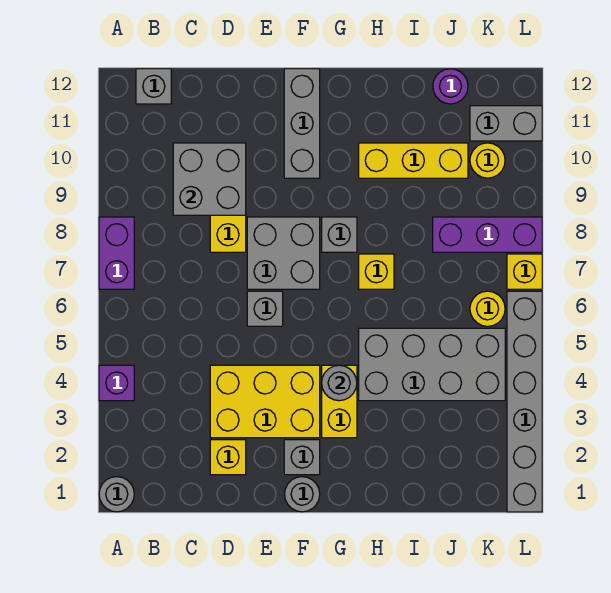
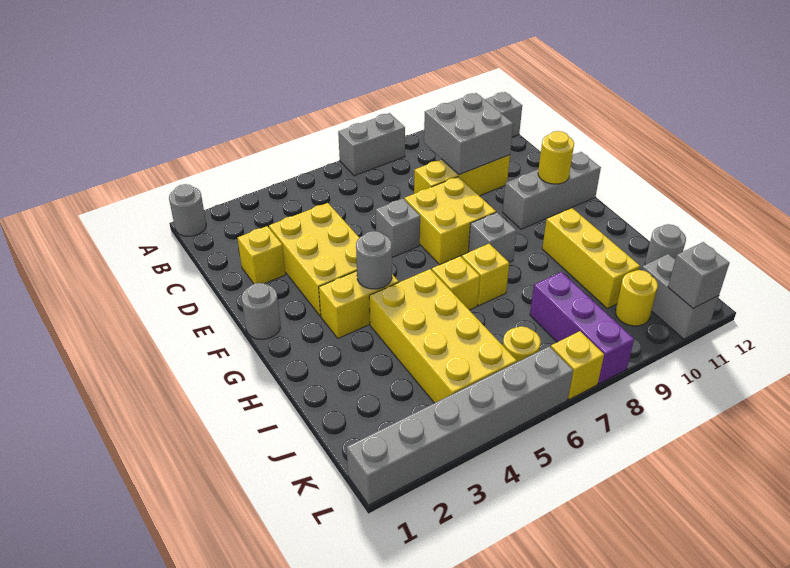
purple 1x1 brick [99,365,134,401] -> none
purple 1x2 brick [99,217,134,289] -> grey 1x2 brick [338,113,405,176]
grey 2x2 brick [247,217,320,289] -> yellow 2x2 brick [404,177,496,265]
grey 1x1 brick [284,440,320,475] -> grey 1x1 brick moved to [668,242,729,308]
none -> yellow 1x1 round brick [538,131,574,184]
grey 2x4 brick [359,328,505,401] -> yellow 2x4 brick [369,269,517,403]
none -> yellow 1x1 brick [432,256,480,310]
purple 1x1 round brick [433,69,468,104] -> grey 1x1 round brick [645,224,686,265]

